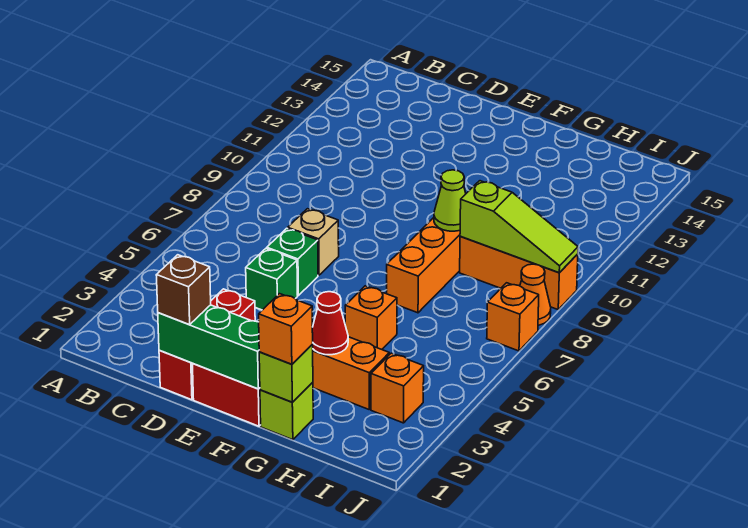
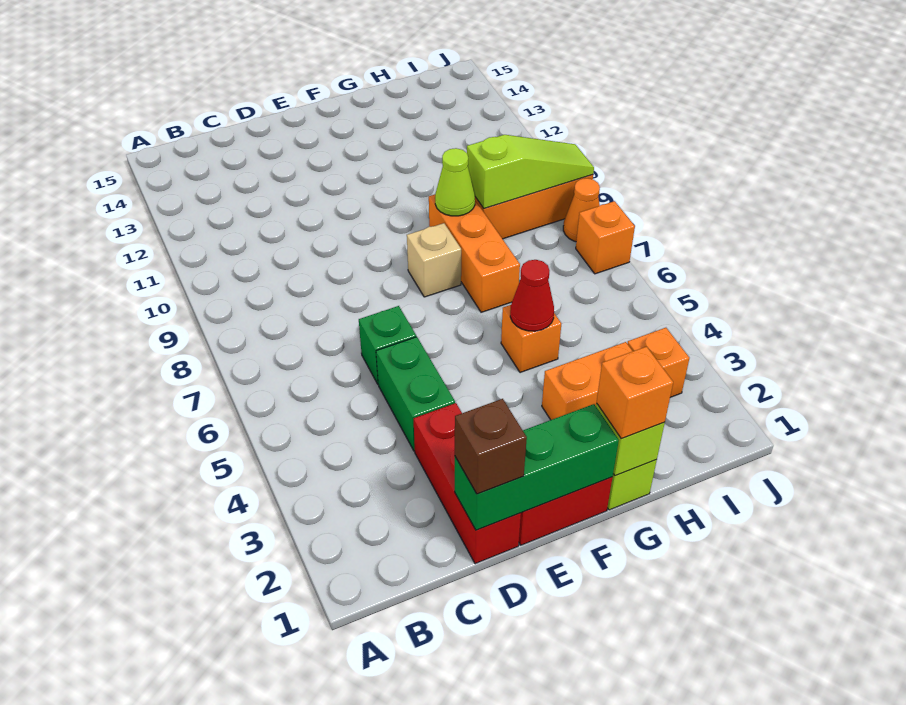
green 1x1 brick [246,248,298,310] -> green 1x2 brick [376,337,455,451]
tan 1x1 brick [288,209,339,275] -> tan 1x1 brick moved to [407,223,461,297]
red 1x1 cone [312,292,348,355] -> red 1x1 cone moved to [510,260,554,331]

